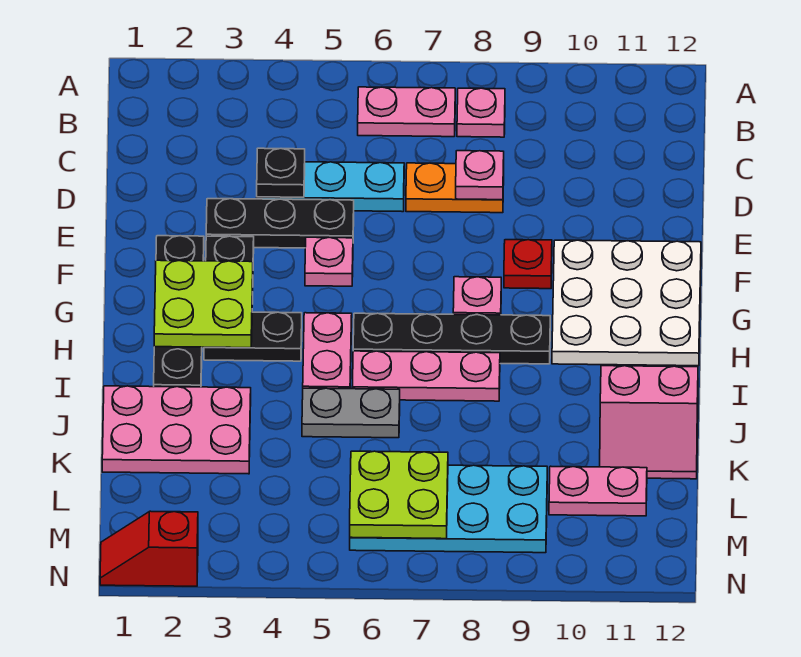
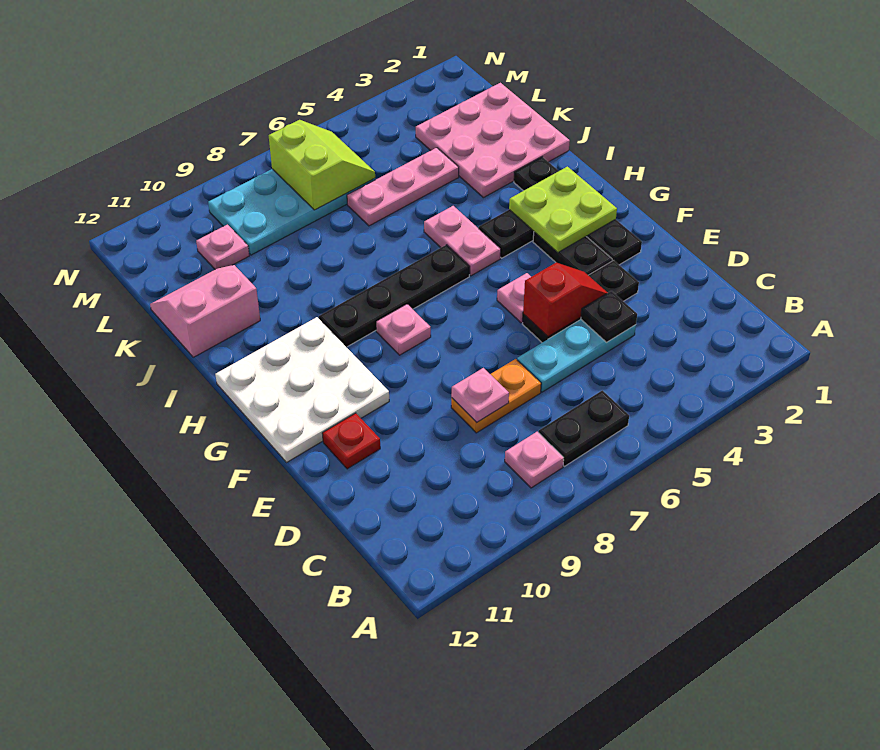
pink 1x2 plate [358,87,455,137] -> black 1x2 plate [539,390,629,466]
red 1x1 plate [504,240,552,289] -> red 1x1 plate moved to [322,413,380,469]
pink 1x3 plate [352,351,500,401] -> pink 1x3 plate moved to [347,148,459,226]
pink 2x3 plate [102,386,251,474] -> pink 3x3 plate [416,83,570,198]
grey 1x2 plate [302,388,400,438] -> none
lime 2x2 plate [350,451,448,539] -> lime 2x2 slope [269,120,375,210]
pink 1x2 plate [549,466,647,516] -> pink 1x1 plate [196,225,249,269]
red 1x2 slope [100,511,198,586] -> red 1x2 slope moved to [523,263,608,337]

